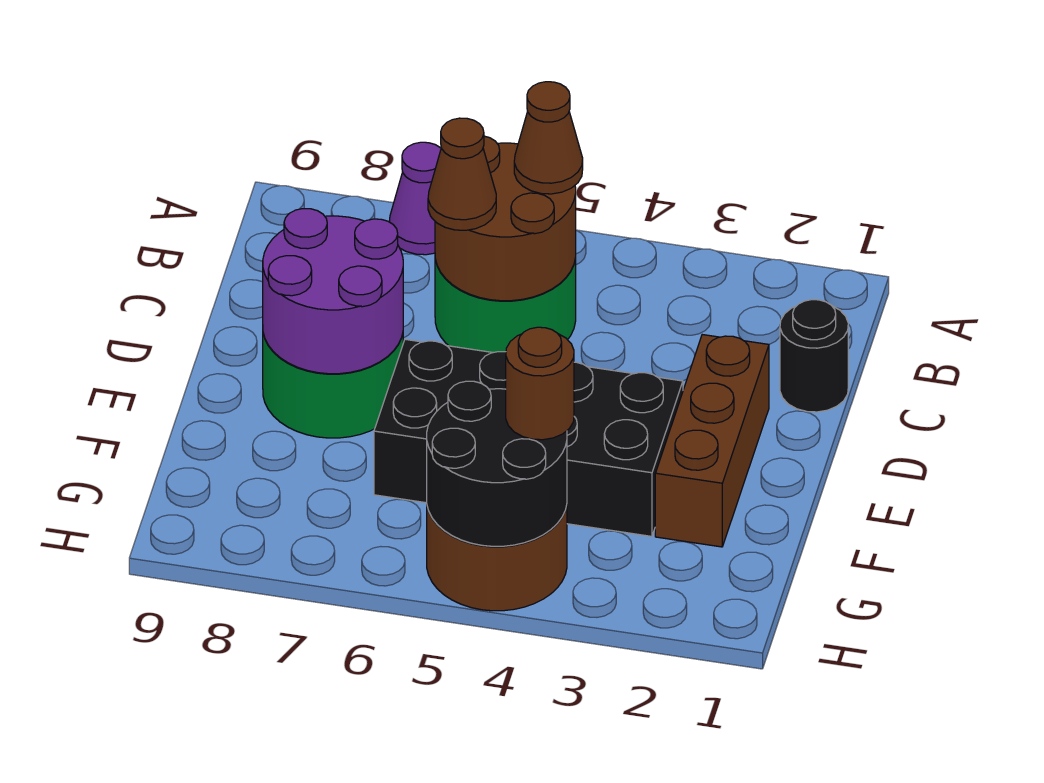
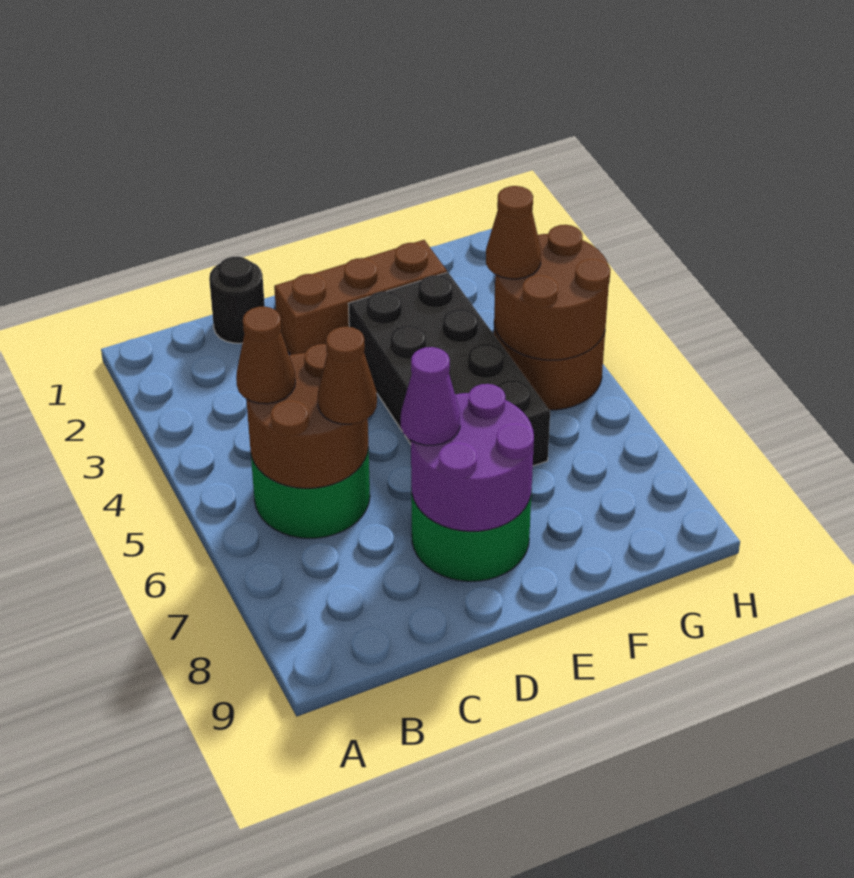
purple 1x1 cone [389,142,441,255] -> purple 1x1 cone moved to [401,347,460,445]
black 2x2 round brick [427,381,567,546] -> brown 2x2 round brick [494,225,610,360]
brown 1x1 round brick [506,327,574,440] -> brown 1x1 cone [486,186,541,279]

